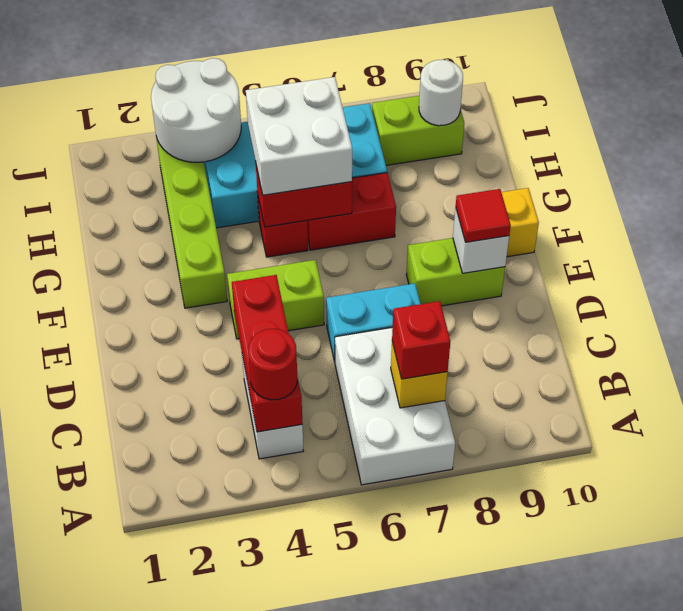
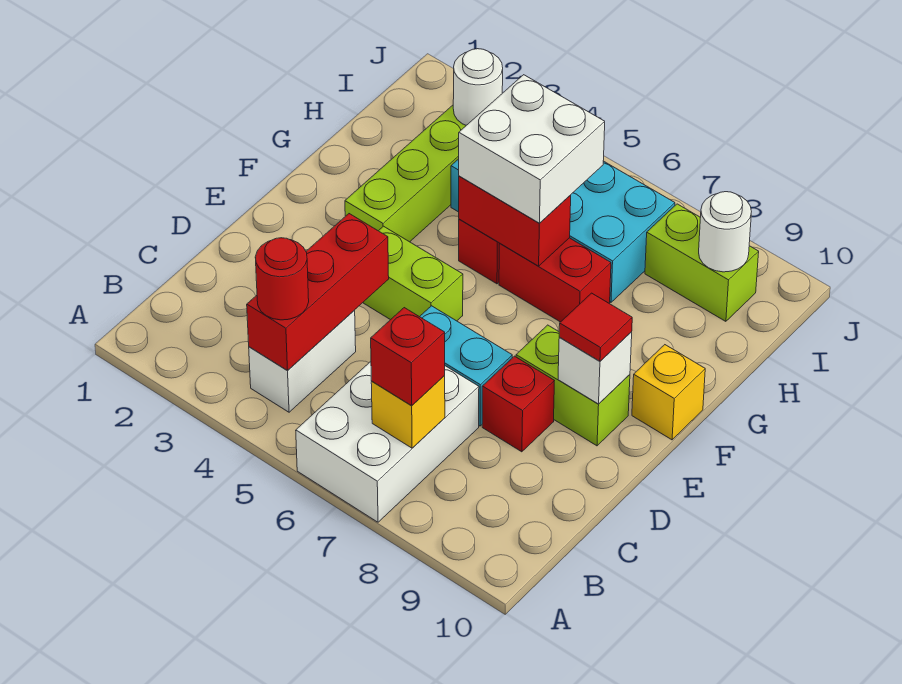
none -> red 1x1 brick [482,356,554,452]
white 2x2 round brick [151,58,241,162] -> white 1x1 round brick [453,49,503,125]

